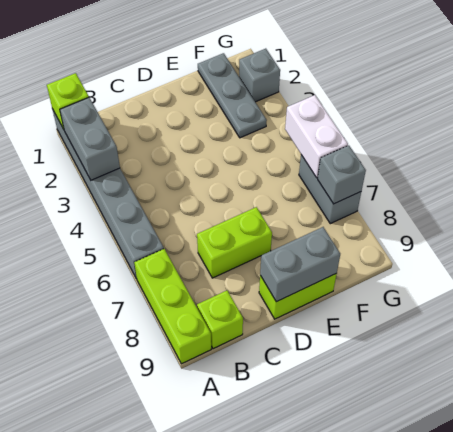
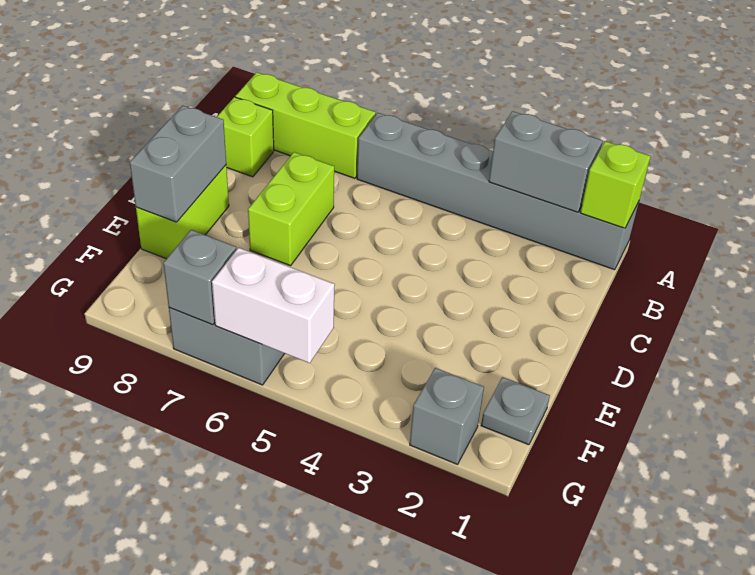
grey 1x3 plate [198,53,267,138] -> grey 1x1 plate [481,377,550,445]

